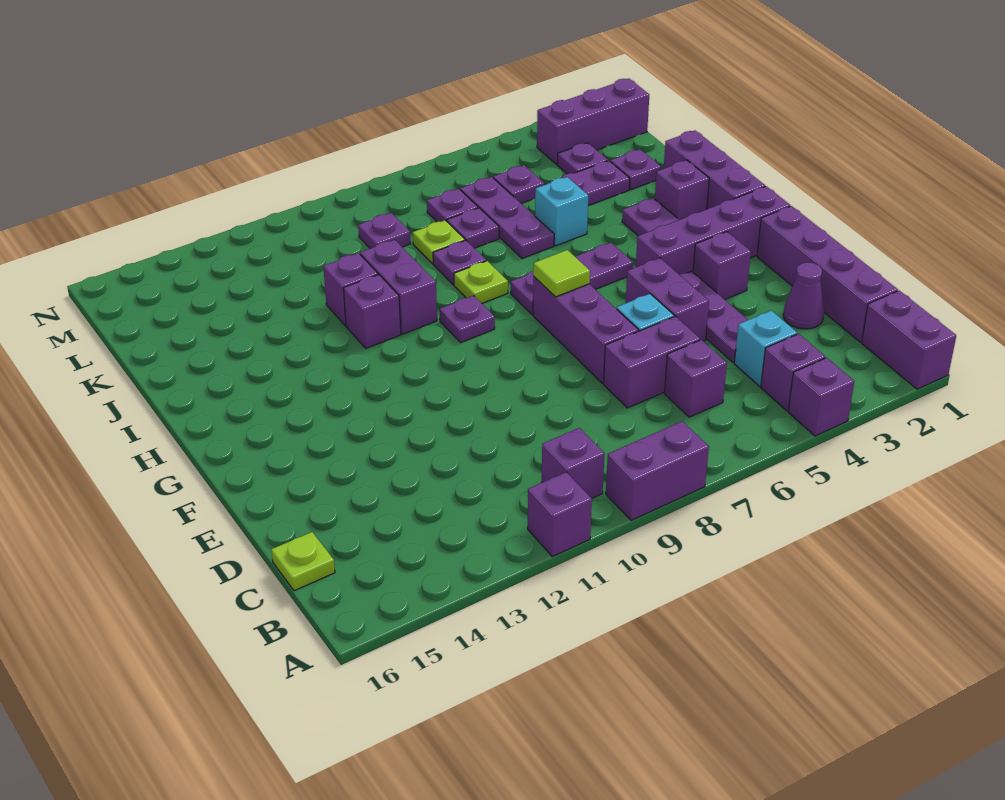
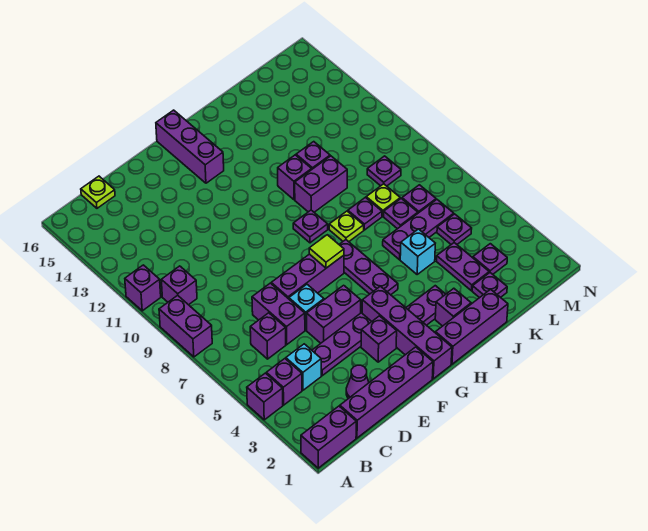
purple 1x3 brick [537,79,649,165] -> purple 1x3 brick moved to [156,110,224,183]

